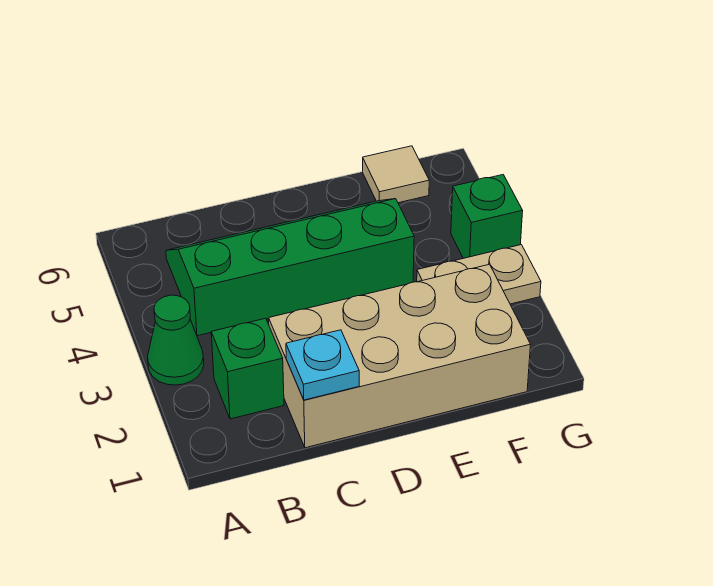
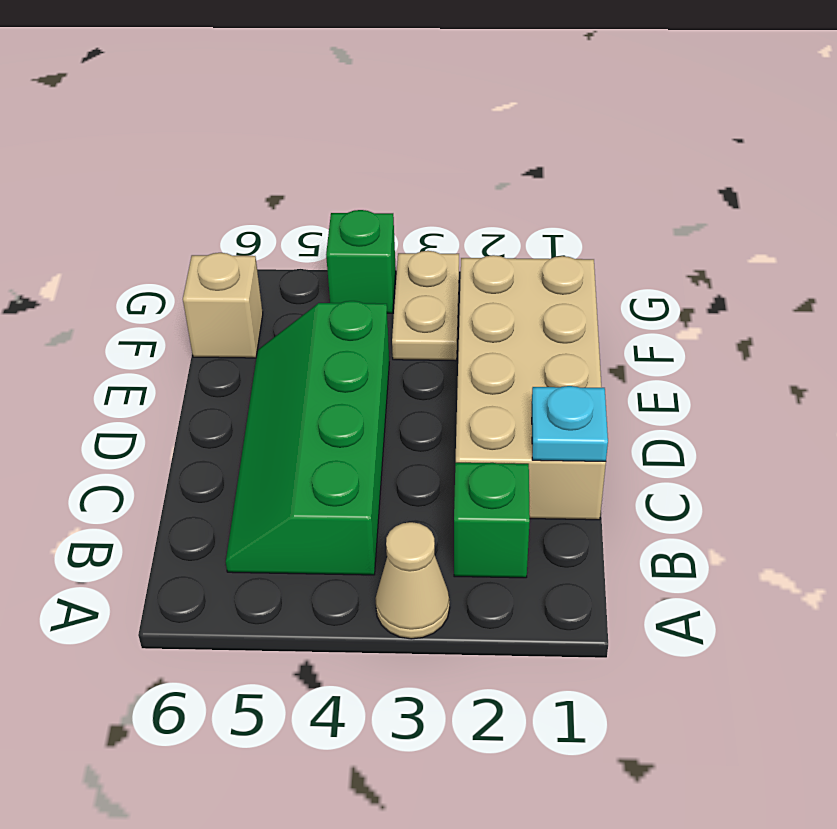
green 1x1 cone [148,295,204,385] -> tan 1x1 cone [375,522,450,639]
tan 1x1 tile [363,146,429,203] -> tan 1x1 brick [183,253,263,358]

